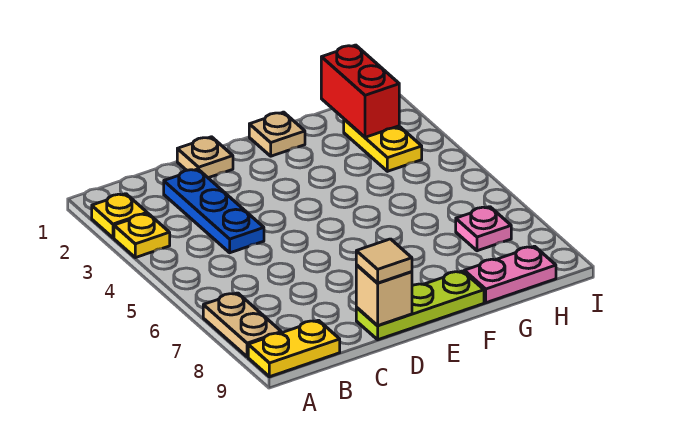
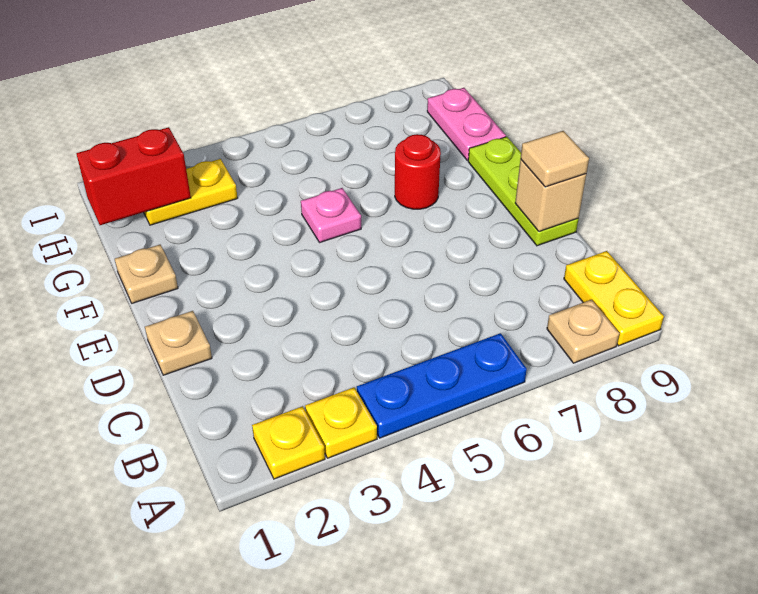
tan 1x2 plate [203,293,281,357] -> tan 1x1 plate [547,300,619,363]
blue 1x3 plate [164,169,264,253] -> blue 1x3 plate moved to [357,333,527,438]
none -> red 1x1 round brick [395,134,441,209]
pink 1x1 plate [456,207,511,251] -> pink 1x1 plate moved to [301,188,361,243]

